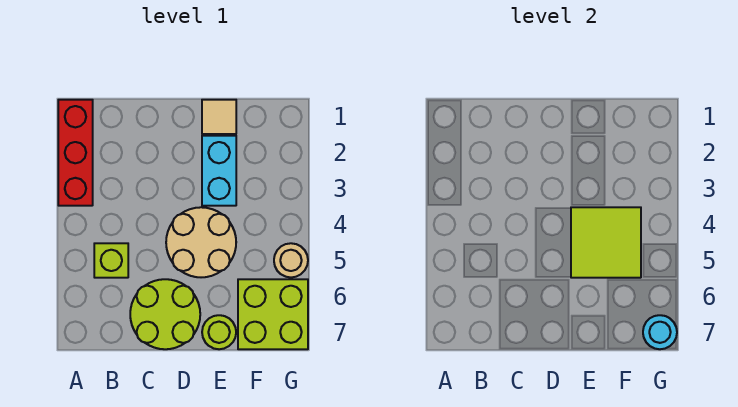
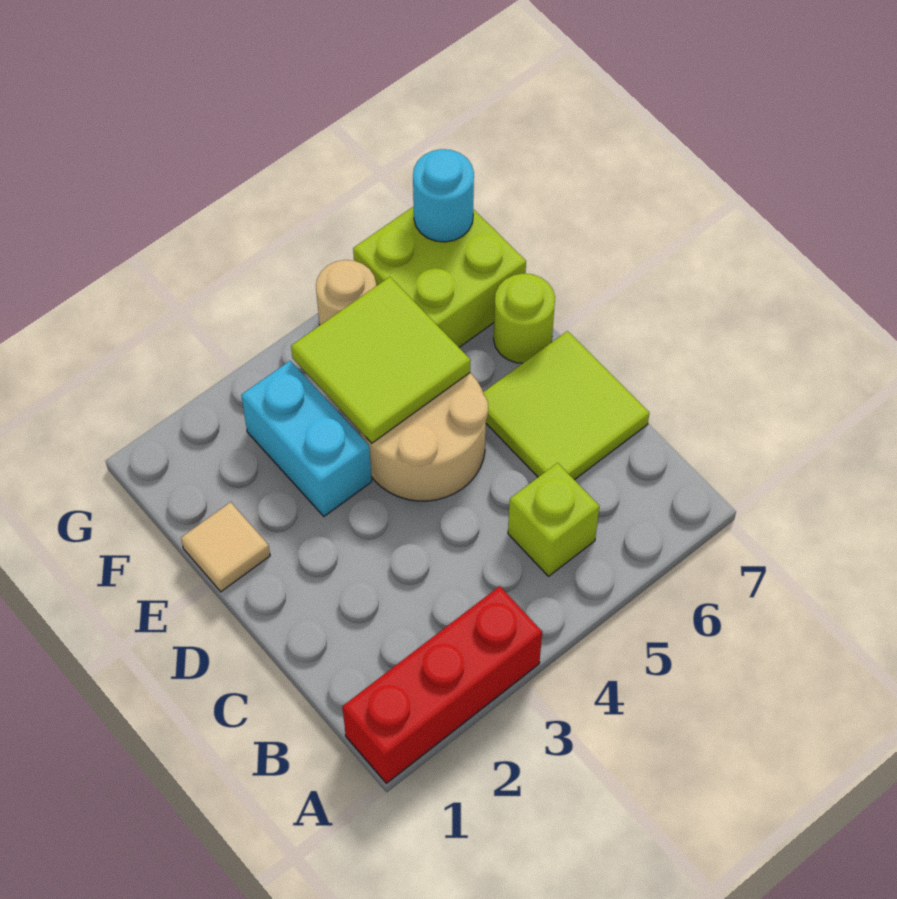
lime 2x2 round brick [130,279,200,349] -> lime 2x2 tile [483,331,649,480]
cyan 1x2 brick [202,136,236,206] -> cyan 1x2 brick turned to [241,361,372,516]

